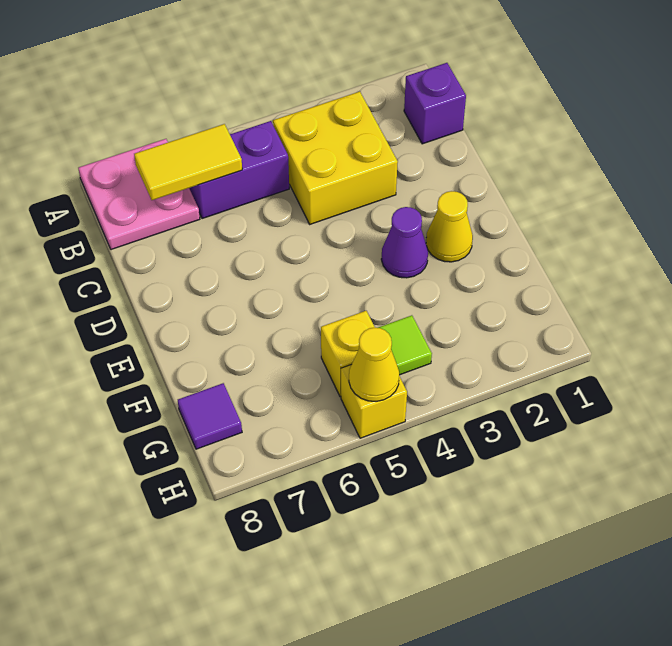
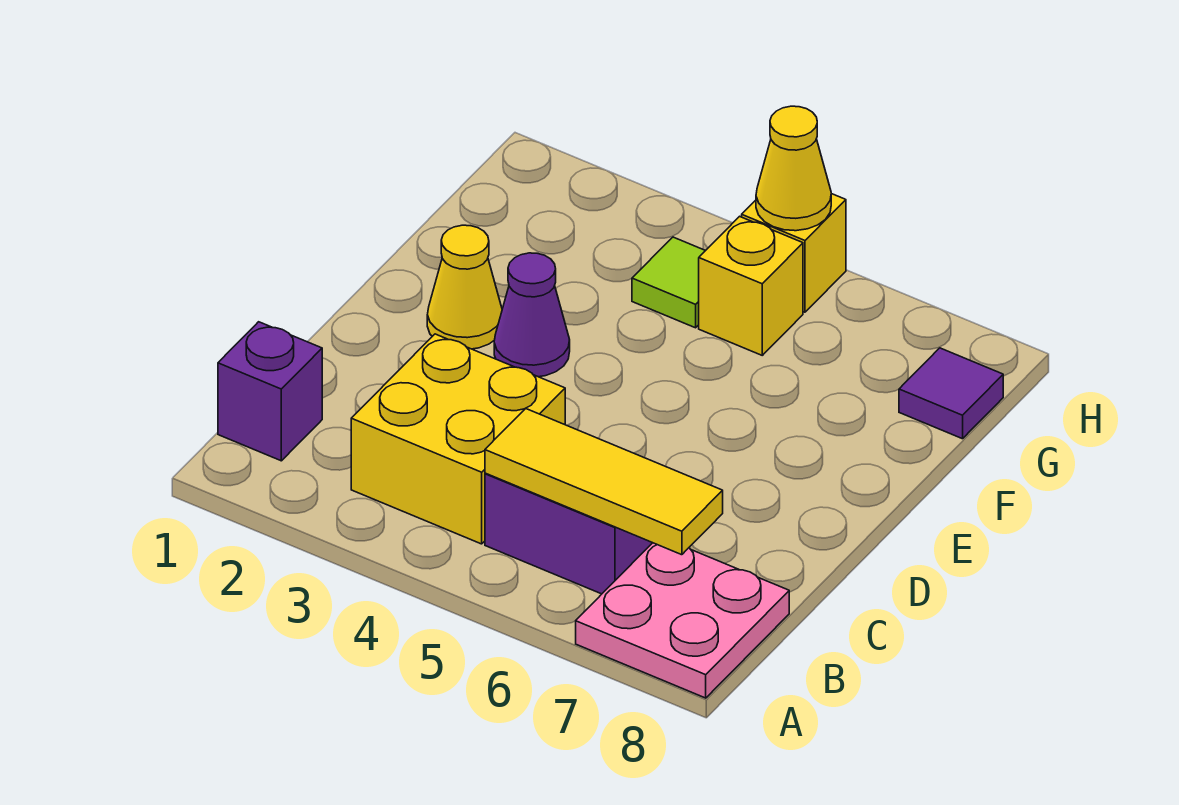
yellow 1x2 tile [134,124,242,200] -> yellow 1x3 tile [485,408,723,555]

